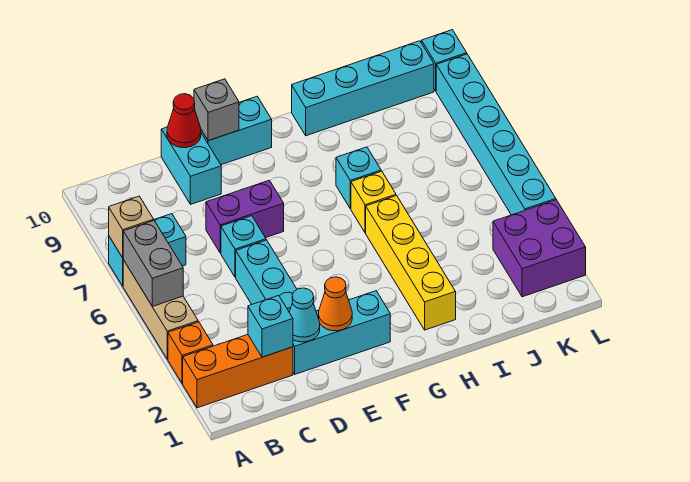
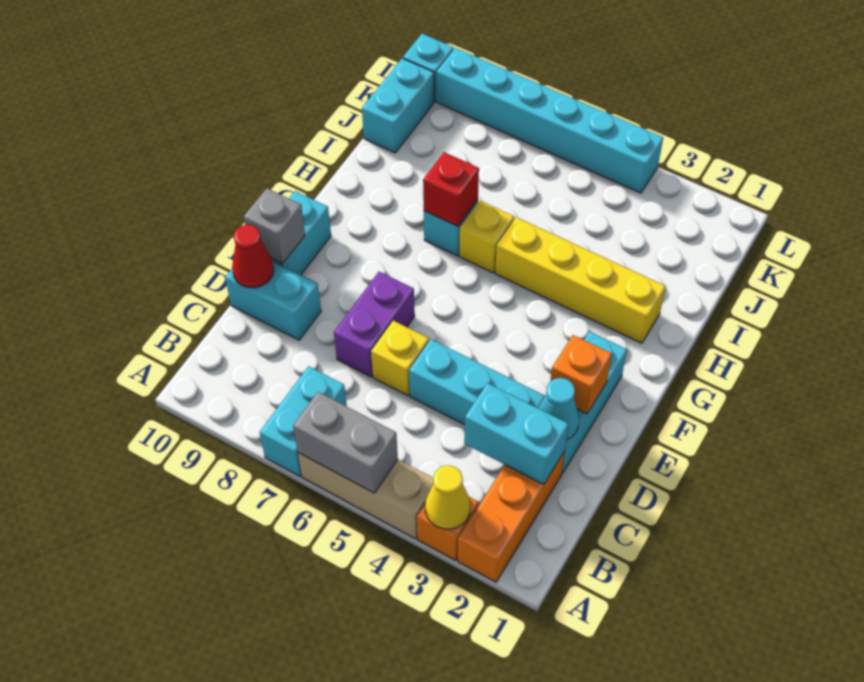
none -> yellow 1x1 cone [425,465,470,529]
tan 1x1 brick [109,196,154,258] -> none
cyan 1x1 brick [248,295,293,357] -> cyan 1x2 brick [464,383,569,484]
cyan 1x1 brick [221,216,266,277] -> yellow 1x1 brick [371,321,429,396]
orange 1x1 cone [319,277,352,331] -> orange 1x1 brick [550,335,612,414]
none -> red 1x1 brick [423,152,479,227]
cyan 1x4 brick [292,41,434,136] -> cyan 1x2 brick [362,58,434,153]
purple 2x2 brick [493,200,586,297] -> none

